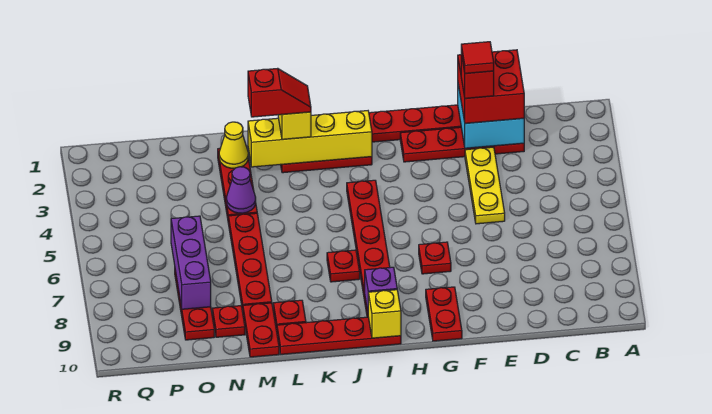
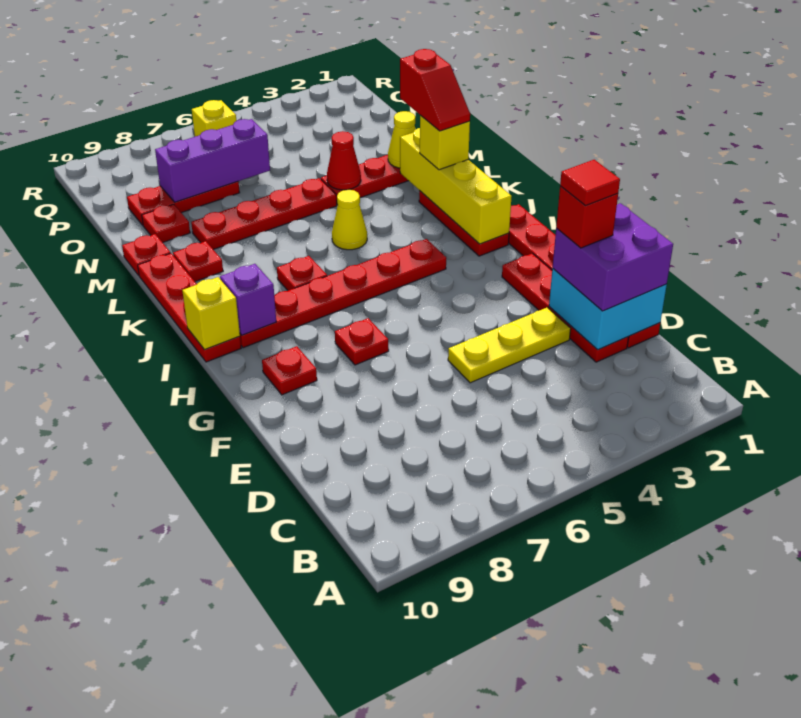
red 2x2 brick [458,50,524,123] -> purple 2x2 brick [553,203,673,311]
red 1x2 plate [426,287,462,341] -> red 1x1 plate [262,346,317,395]
none -> yellow 1x1 cone [332,190,367,250]
purple 1x1 cone [227,167,256,213] -> red 1x1 cone [327,131,361,190]
red 1x2 plate [243,303,279,357] -> red 1x1 plate [122,234,170,275]
none -> yellow 1x1 brick [192,100,236,137]

